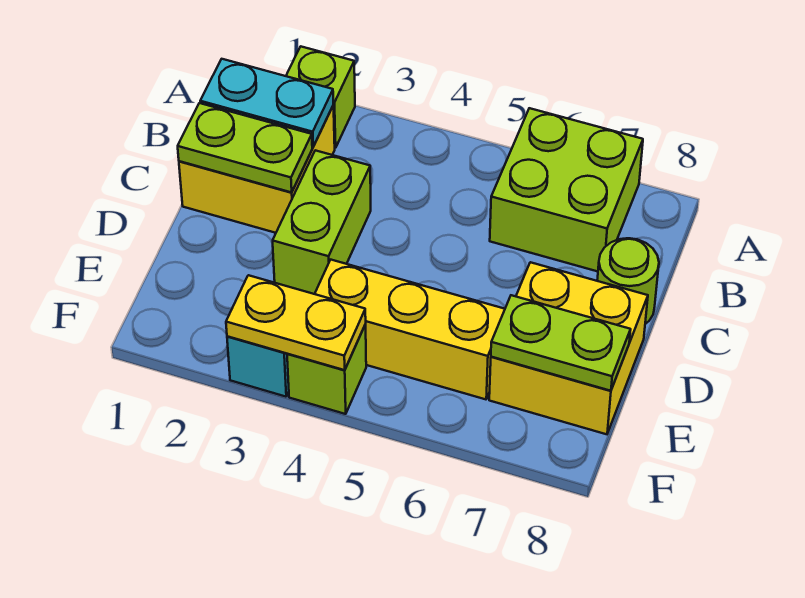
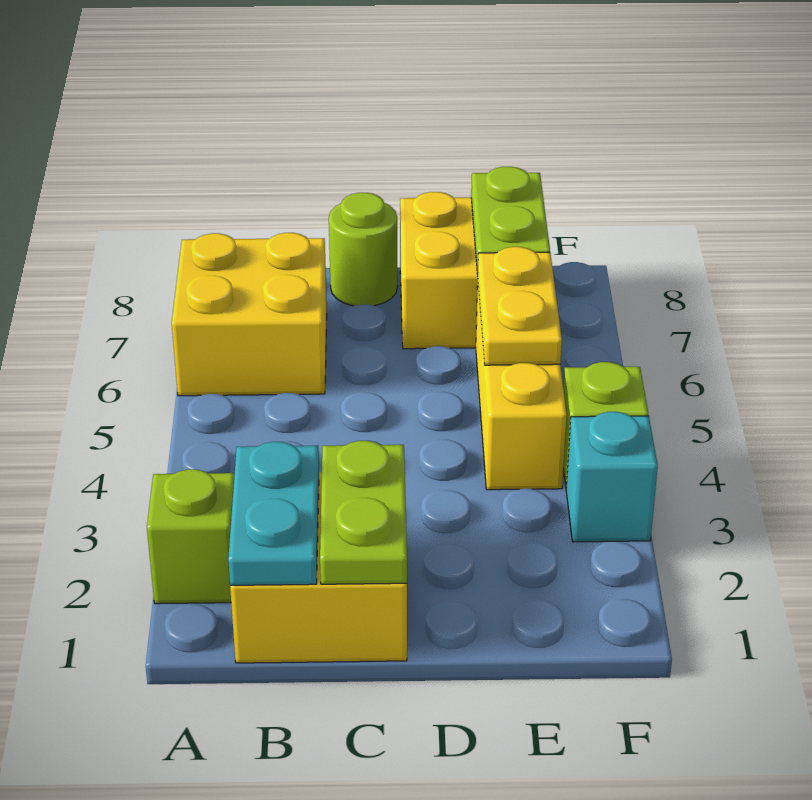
lime 2x2 brick [490,108,643,271] -> yellow 2x2 brick [172,233,327,396]
lime 1x2 brick [273,150,371,294] -> none
yellow 1x2 plate [226,275,366,370] -> yellow 1x2 plate moved to [478,247,562,365]

